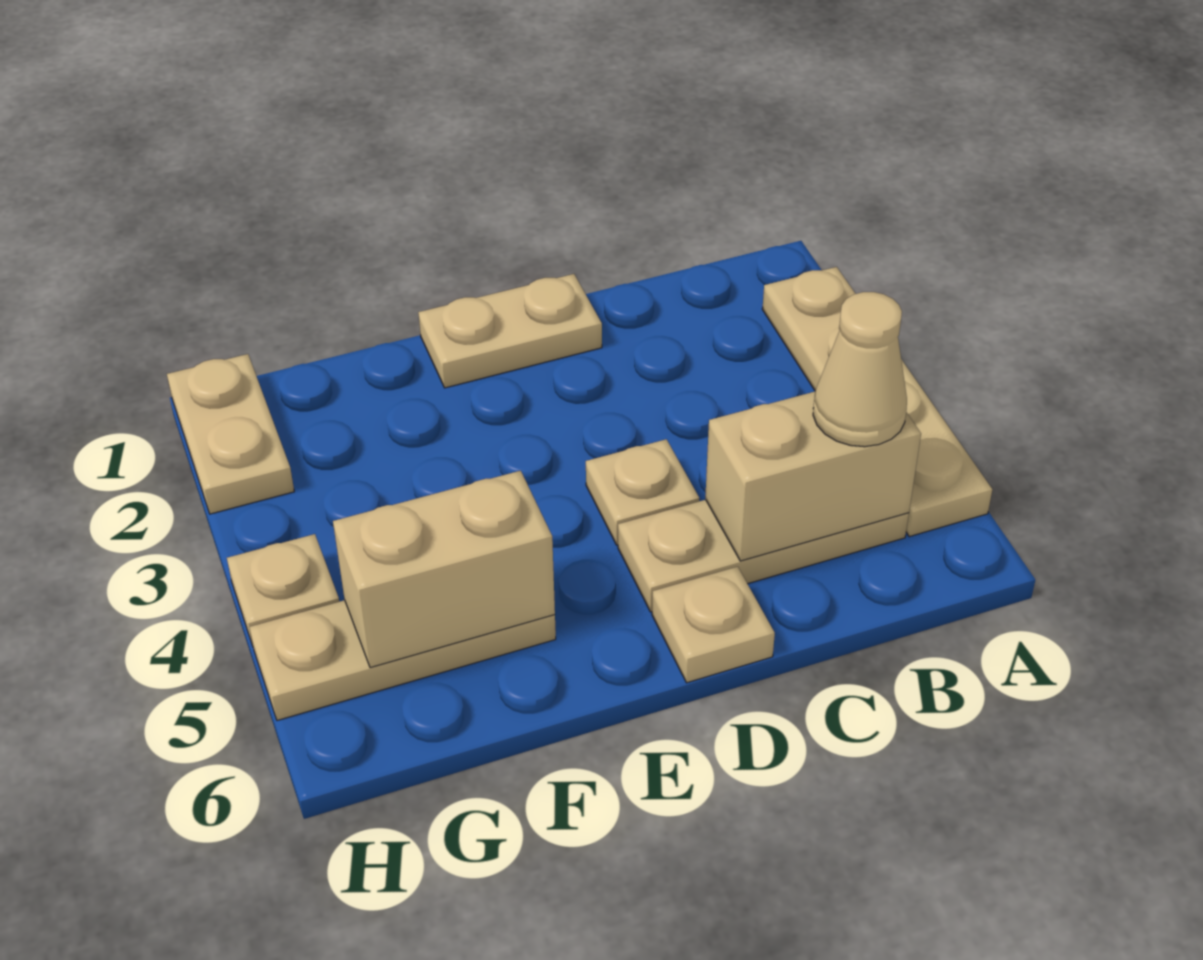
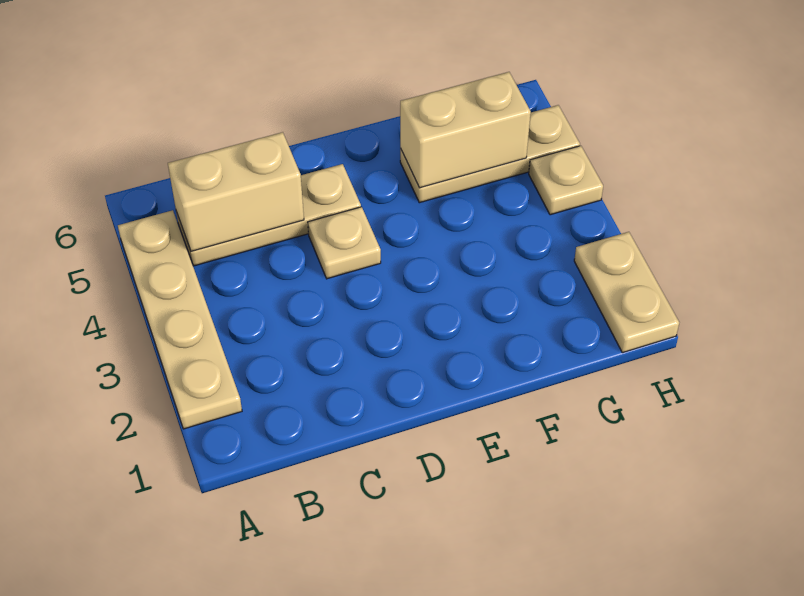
tan 1x1 cone [813,292,907,447] -> none
tan 1x2 plate [418,274,602,388] -> none
tan 1x1 plate [652,567,775,683] -> none

